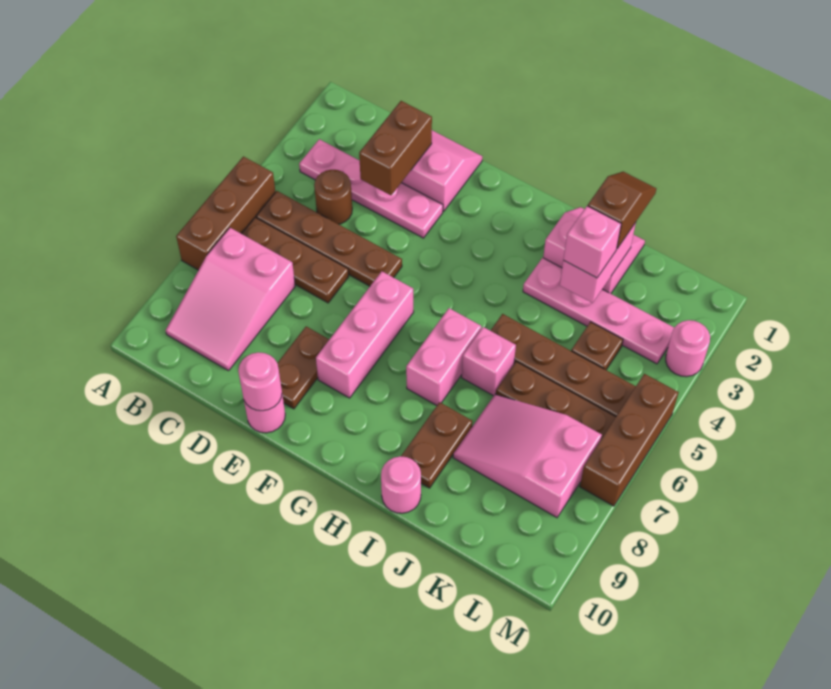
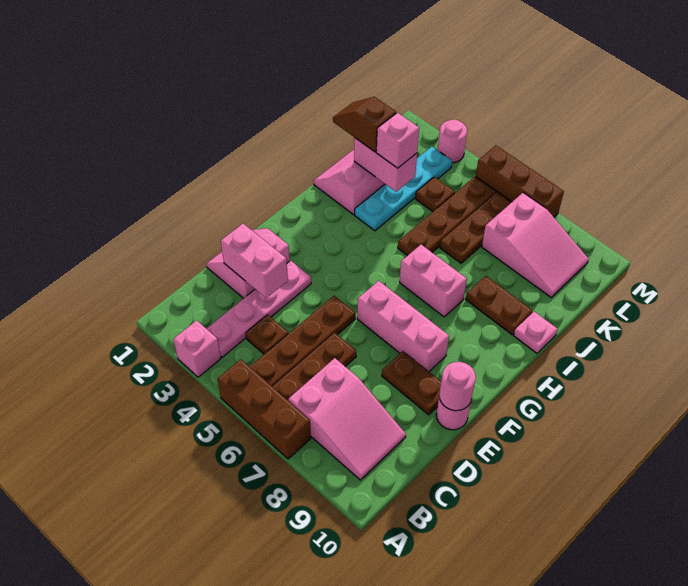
brown 1x1 round brick [314,170,352,224] -> brown 1x1 plate [246,315,289,354]
brown 1x2 brick [359,101,432,195] -> pink 1x2 brick [221,224,288,298]
pink 1x4 plate [523,258,674,364] -> cyan 1x4 plate [355,147,452,231]
pink 1x1 brick [462,327,516,396] -> pink 1x1 brick moved to [173,320,221,377]
pink 1x1 round brick [381,456,421,513] -> pink 1x1 plate [514,312,558,353]
pink 2x3 slope [453,394,602,517] -> pink 2x3 slope turned to [482,193,589,297]

